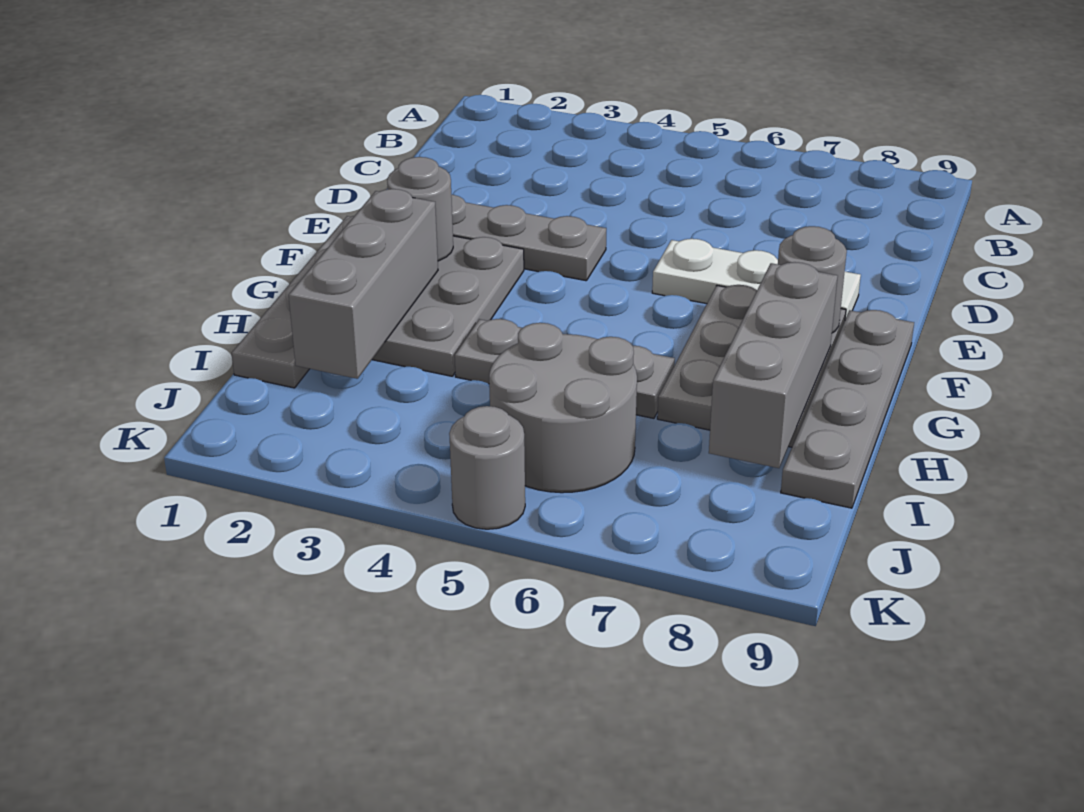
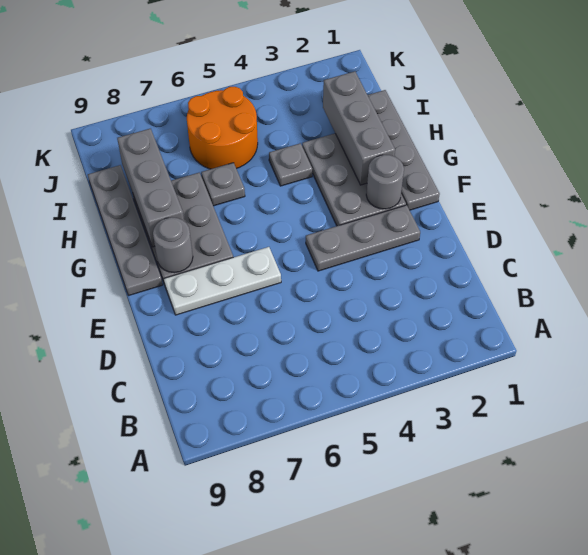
grey 2x2 round brick [489,323,637,493] -> orange 2x2 round brick [187,87,258,169]
grey 1x1 round brick [449,406,525,529] -> none

